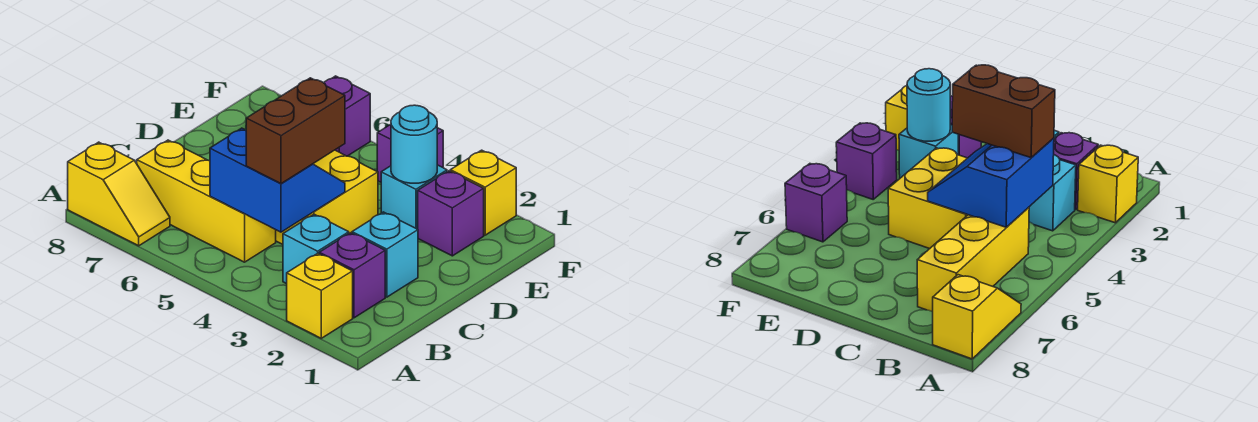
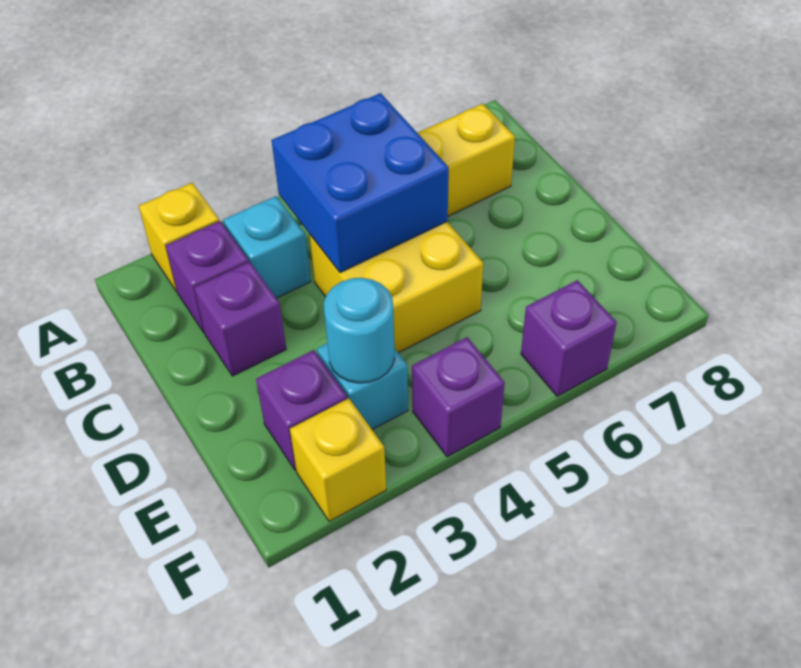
yellow 1x2 slope [68,142,170,246] -> none
blue 2x2 slope [210,128,345,232] -> blue 2x2 brick [272,93,449,273]
brown 1x2 brick [246,78,345,184] -> none
cyan 1x1 brick [352,212,418,297] -> purple 1x1 brick [194,262,286,376]

